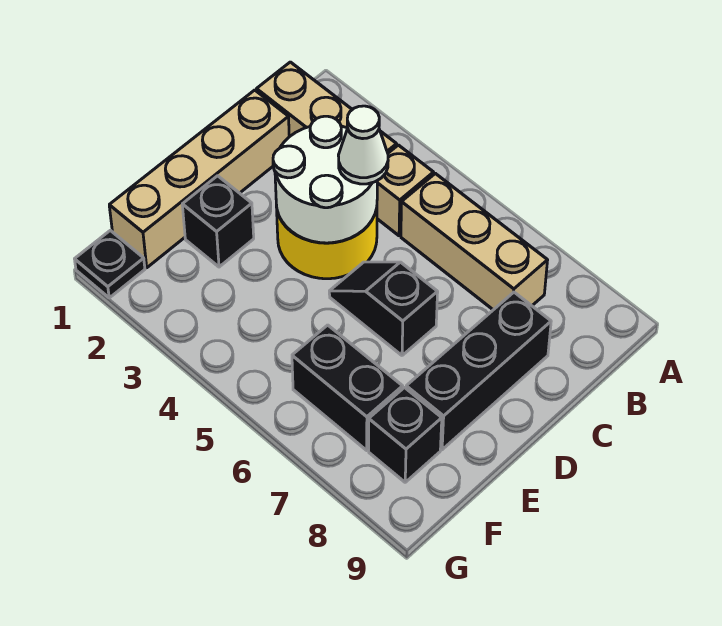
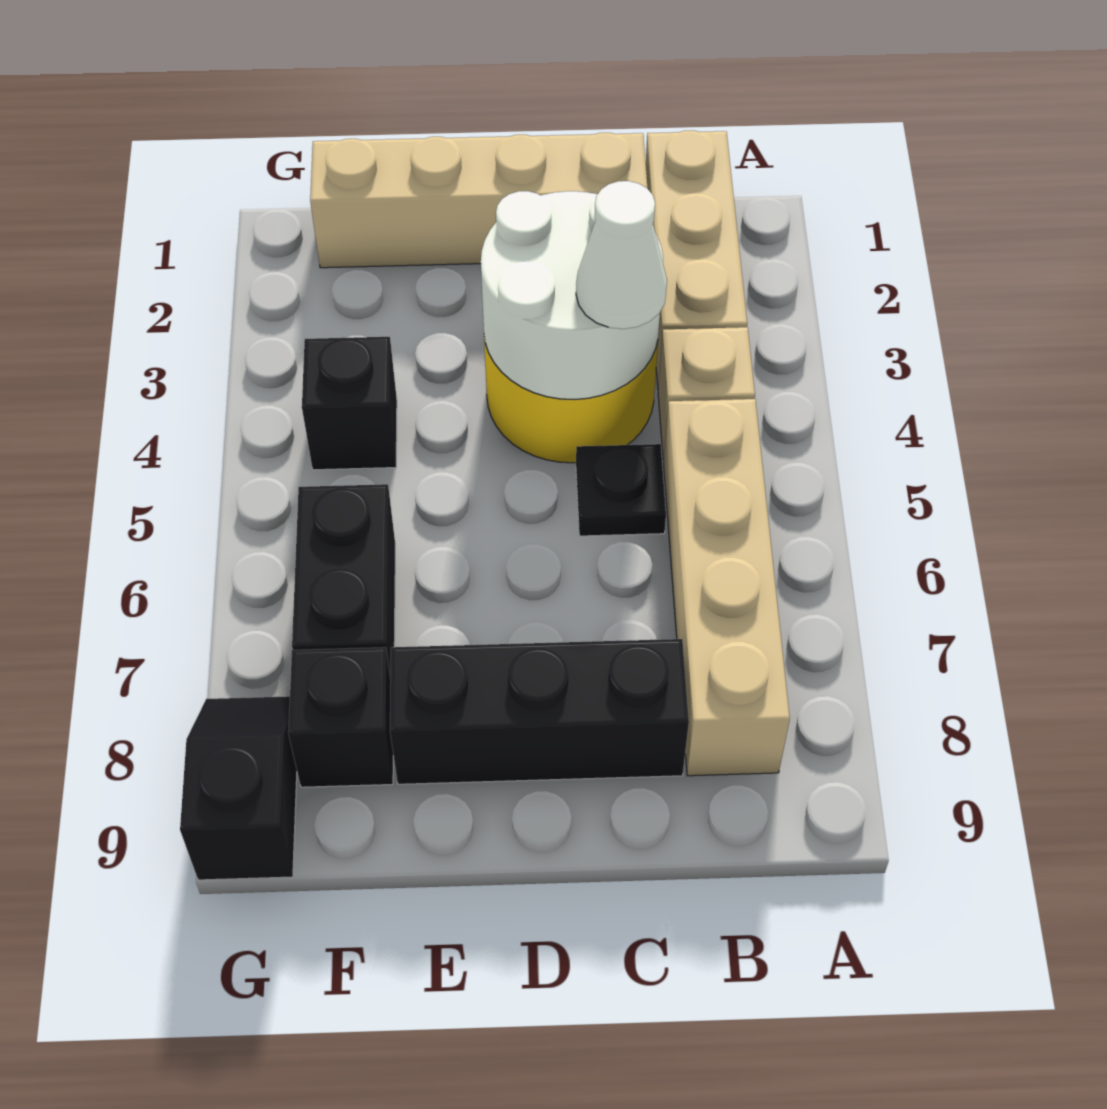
tan 1x3 brick [401,174,548,310] -> tan 1x4 brick [664,399,790,776]
black 1x2 slope [329,262,438,355] -> black 1x2 slope moved to [180,696,297,880]
black 1x1 brick [182,176,254,267] -> black 1x1 brick moved to [302,337,397,470]
black 1x1 plate [75,230,145,298] -> black 1x1 plate moved to [576,444,666,536]

